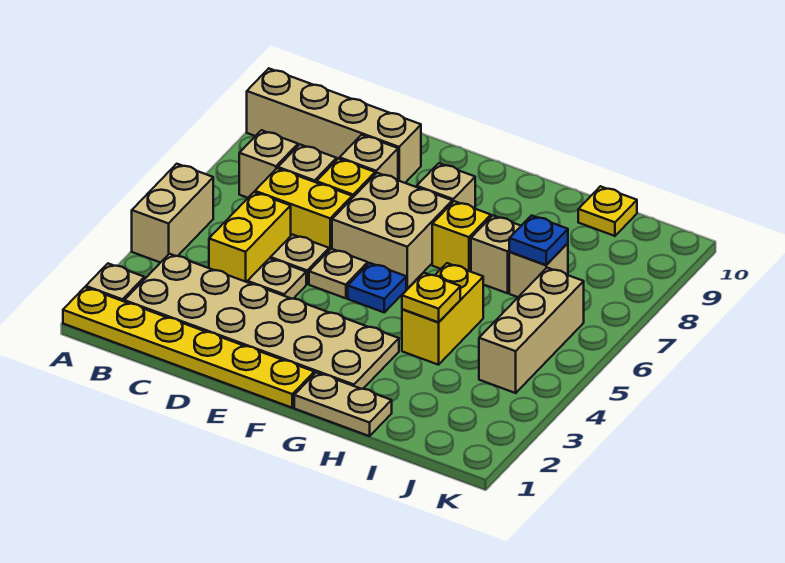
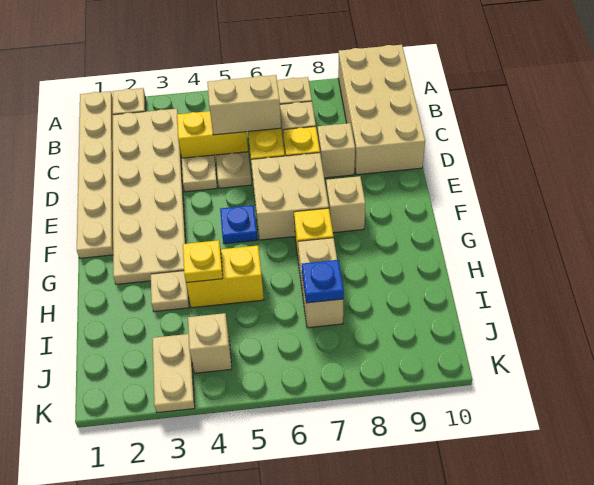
yellow 1x6 plate [63,287,314,408] -> tan 1x6 plate [77,91,113,258]
tan 1x2 brick [132,164,213,263] -> tan 1x2 brick moved to [207,75,281,135]
tan 1x4 brick [247,69,421,183] -> tan 2x4 brick [338,45,425,175]
tan 1x1 plate [309,249,368,298] -> tan 1x1 plate moved to [151,271,189,312]
tan 1x2 plate [294,372,392,436] -> tan 1x2 plate moved to [152,334,195,413]
yellow 1x1 plate [578,186,637,236] -> none
tan 1x3 brick [479,268,584,393] -> tan 1x1 brick [188,313,232,373]

